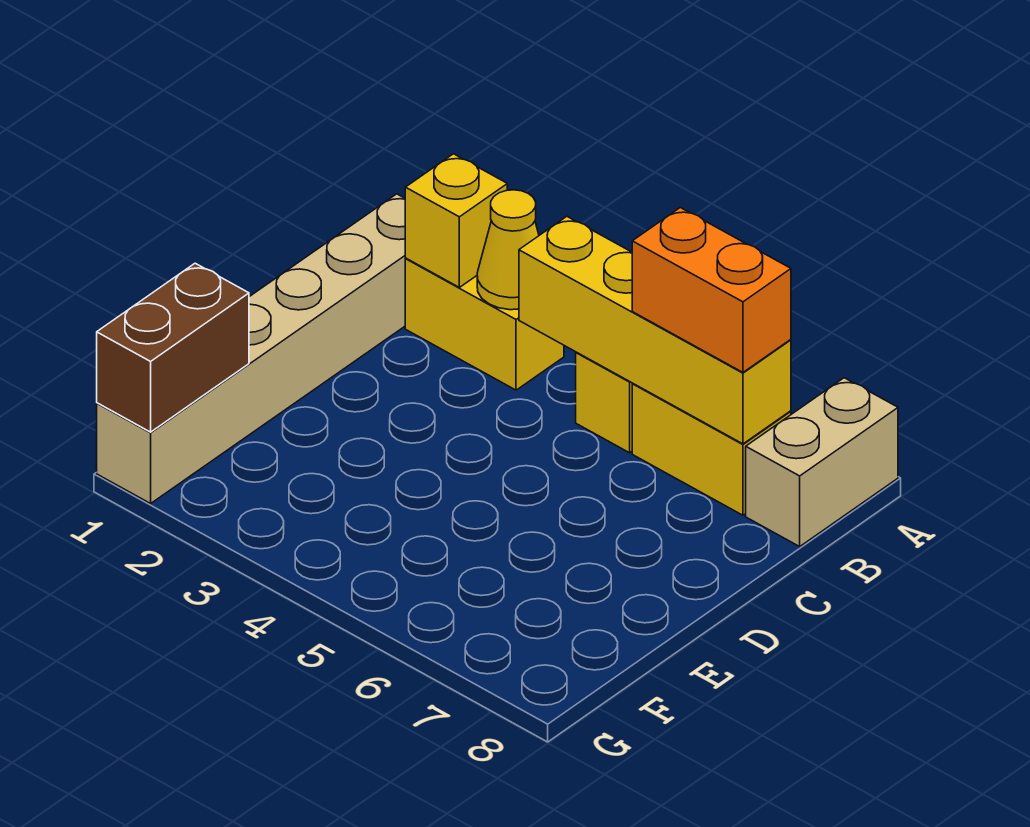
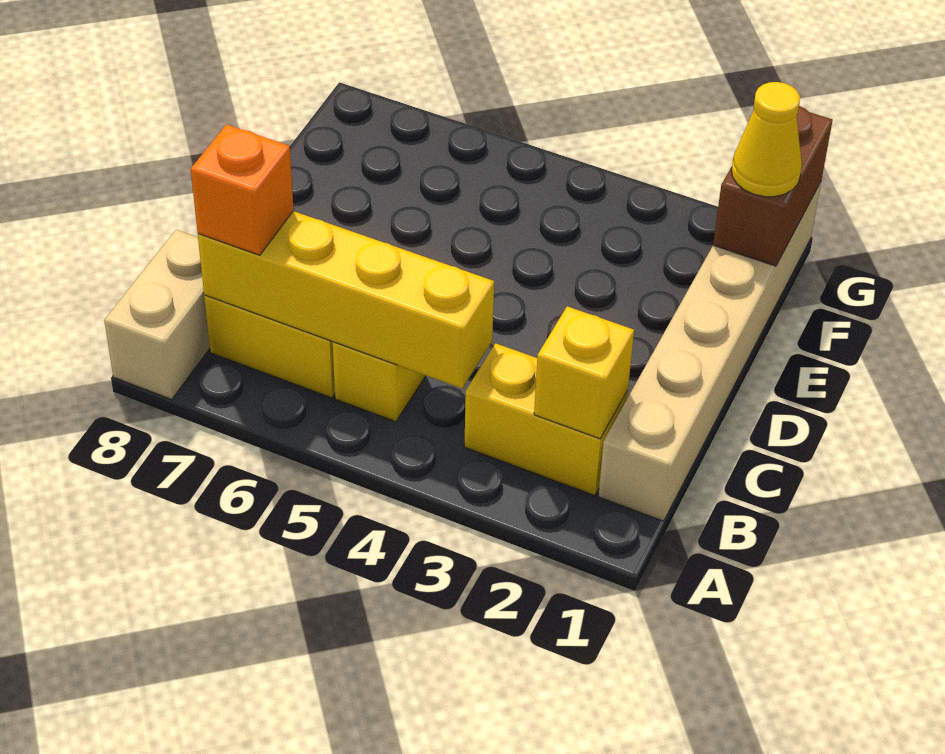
yellow 1x1 cone [477,190,539,310] -> yellow 1x1 cone moved to [731,82,802,197]
orange 1x2 brick [632,208,791,372] -> orange 1x1 brick [191,125,294,255]

